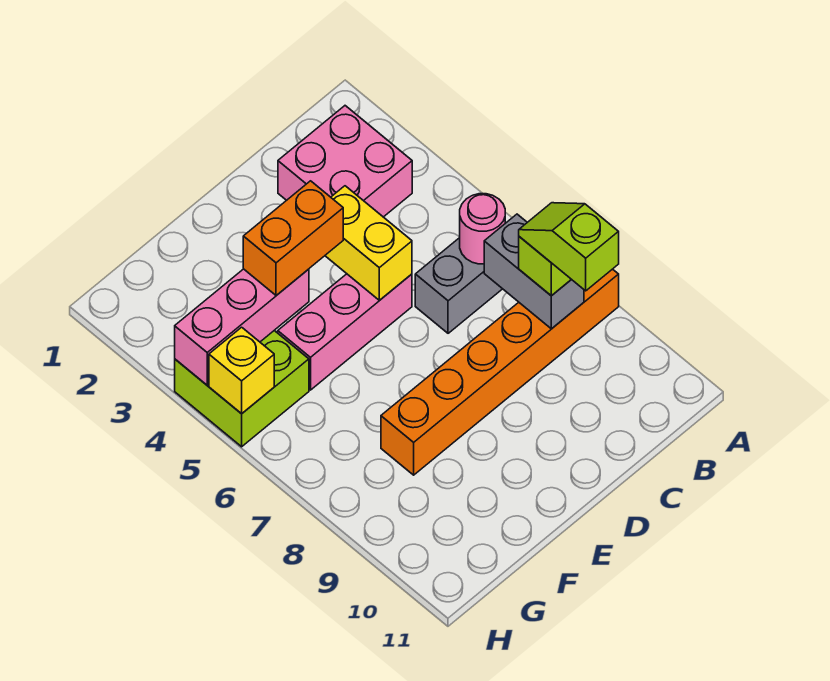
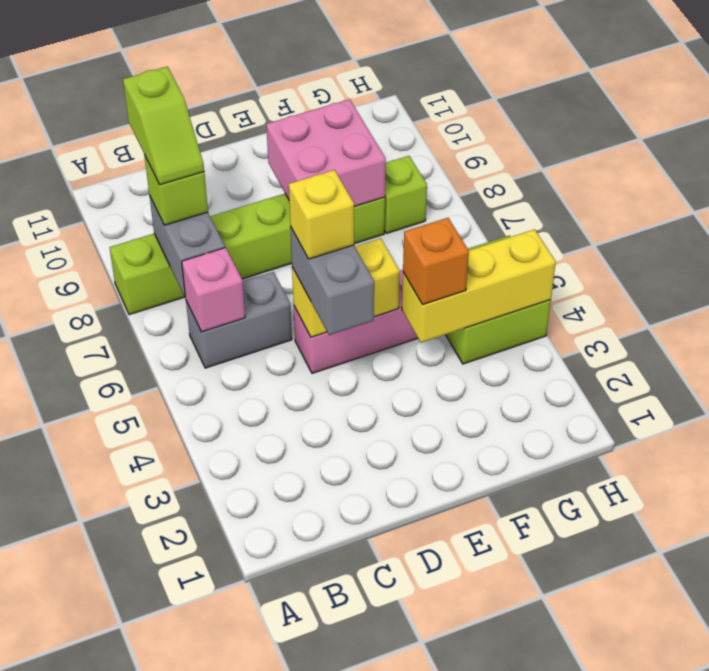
orange 1x6 brick [381,269,619,475] -> lime 1x6 brick [110,194,385,315]
pink 2x2 brick [278,106,412,217] -> pink 2x2 brick moved to [266,99,386,206]
pink 1x1 round brick [460,194,505,264] -> pink 1x1 brick [182,248,245,332]
yellow 1x2 brick [325,186,412,300] -> yellow 1x2 brick turned to [292,238,400,337]
none -> grey 1x2 brick [290,226,374,335]
orange 1x2 brick [243,181,343,295] -> orange 1x1 brick [403,218,469,305]
pink 1x3 brick [175,269,309,385] -> yellow 1x3 brick [402,229,556,343]
none -> lime 1x1 brick [384,156,427,233]
yellow 1x1 brick [209,327,274,414] -> yellow 1x1 brick moved to [289,170,354,259]

